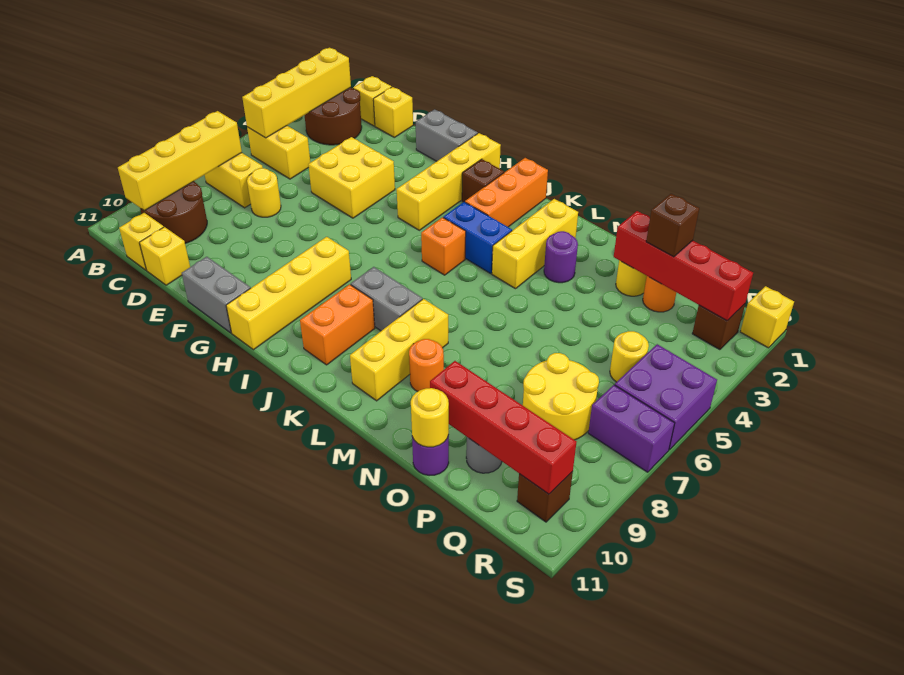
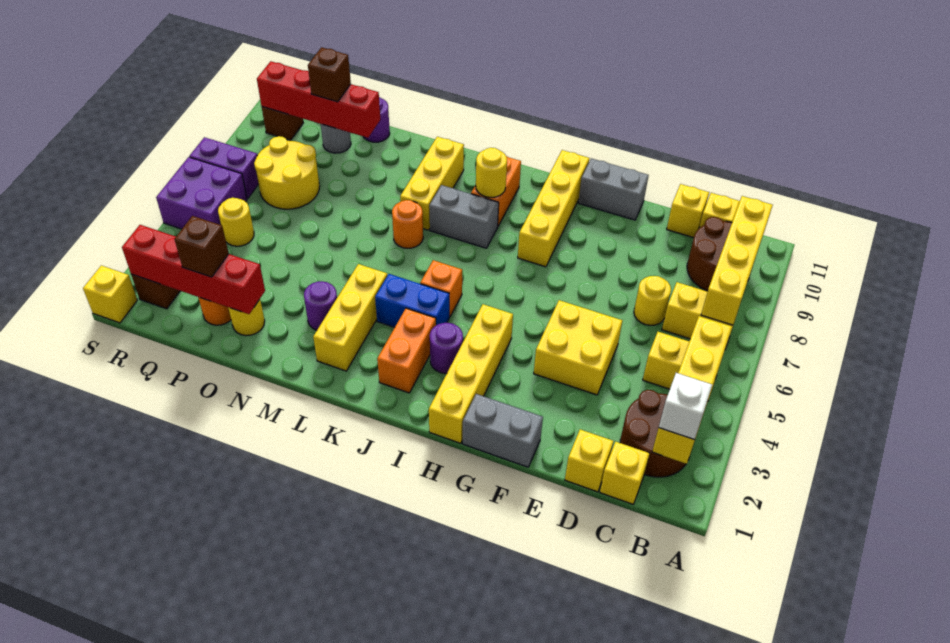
none -> white 1x1 brick [659,373,712,440]
brown 1x1 brick [462,159,504,202] -> brown 1x1 brick moved to [308,47,351,102]
none -> purple 1x1 round brick [430,323,463,374]
orange 1x3 brick [465,158,548,227] -> orange 1x2 brick [377,308,436,393]
orange 1x1 round brick [409,339,444,392] -> orange 1x1 round brick moved to [392,200,423,248]
yellow 1x1 round brick [411,388,449,447] -> yellow 1x1 round brick moved to [476,148,507,197]

